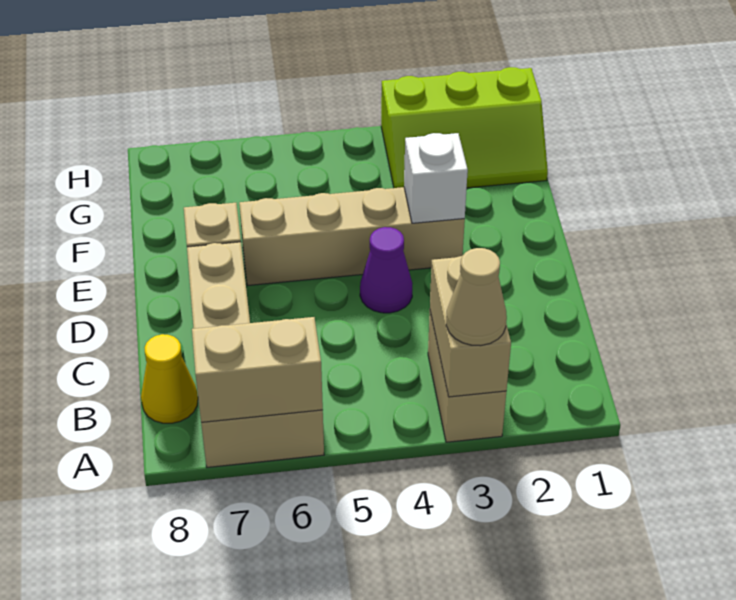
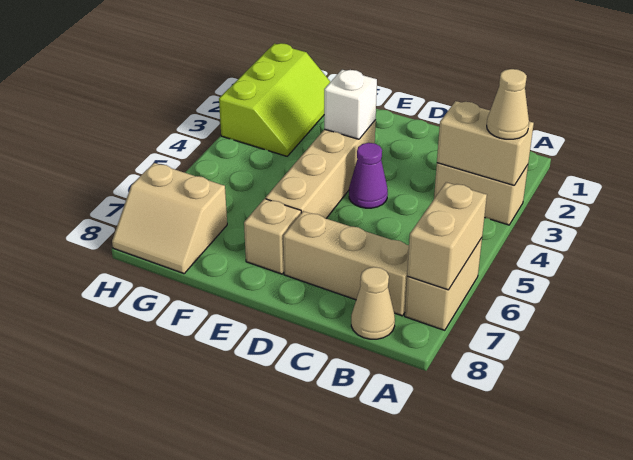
yellow 1x1 cone [141,334,198,423] -> tan 1x1 cone [351,267,395,339]
none -> tan 2x2 slope [112,163,227,274]

